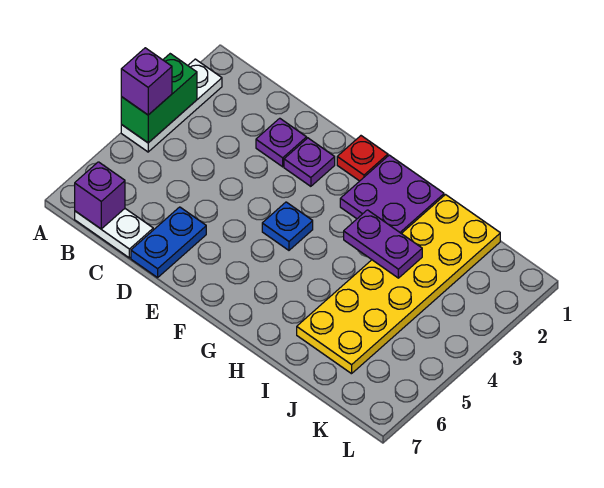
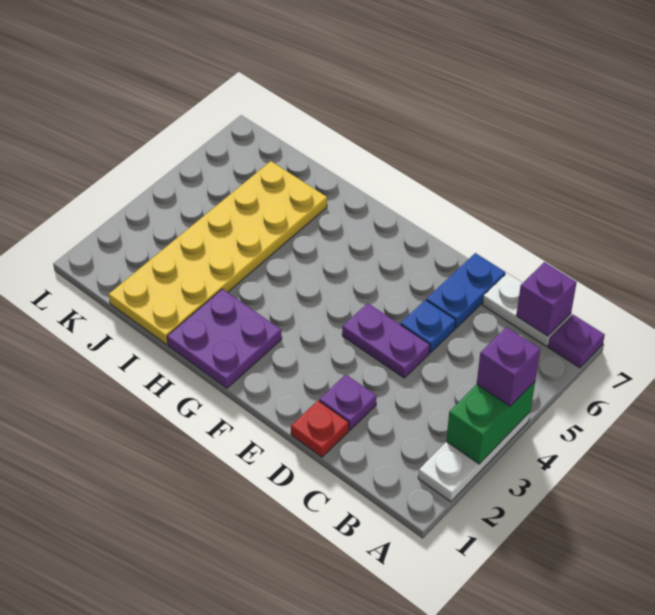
purple 1x1 plate [284,138,335,186] -> purple 1x1 plate moved to [548,314,605,368]
red 1x1 plate [337,136,388,181] -> red 1x1 plate moved to [291,401,349,457]
blue 1x1 plate [262,202,313,250] -> blue 1x1 plate moved to [400,300,456,353]
purple 1x2 plate [344,210,422,278] -> purple 1x2 plate moved to [342,303,430,378]

